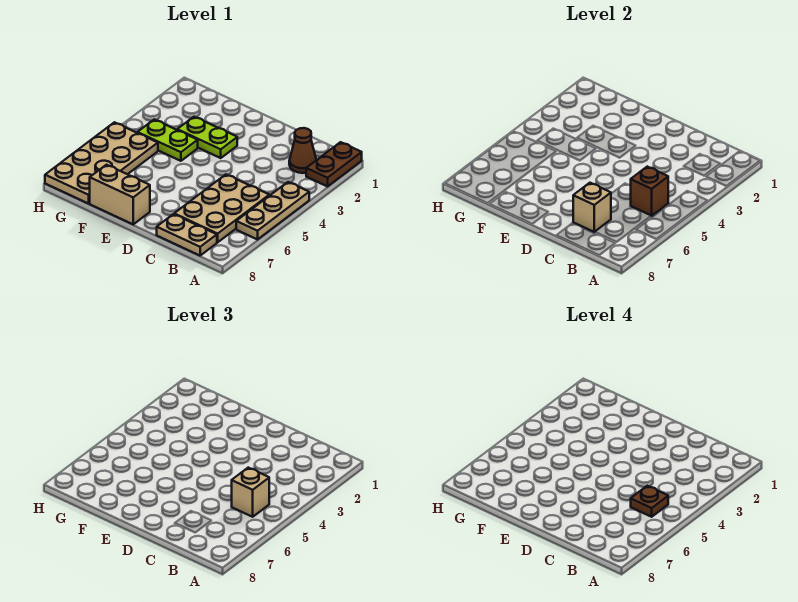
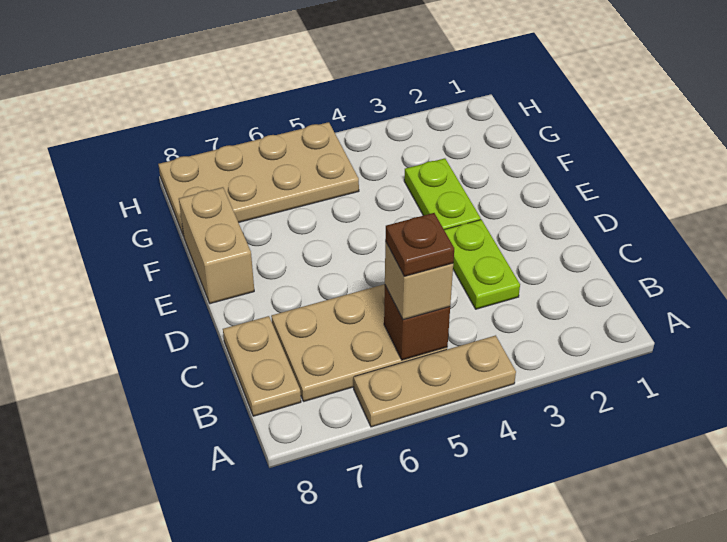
brown 1x2 plate [306,142,362,186] -> none
brown 1x1 cone [289,128,316,173] -> none
tan 1x1 brick [573,183,611,232] -> none
lime 1x2 plate [137,120,198,161] -> lime 1x2 plate moved to [444,220,520,309]

